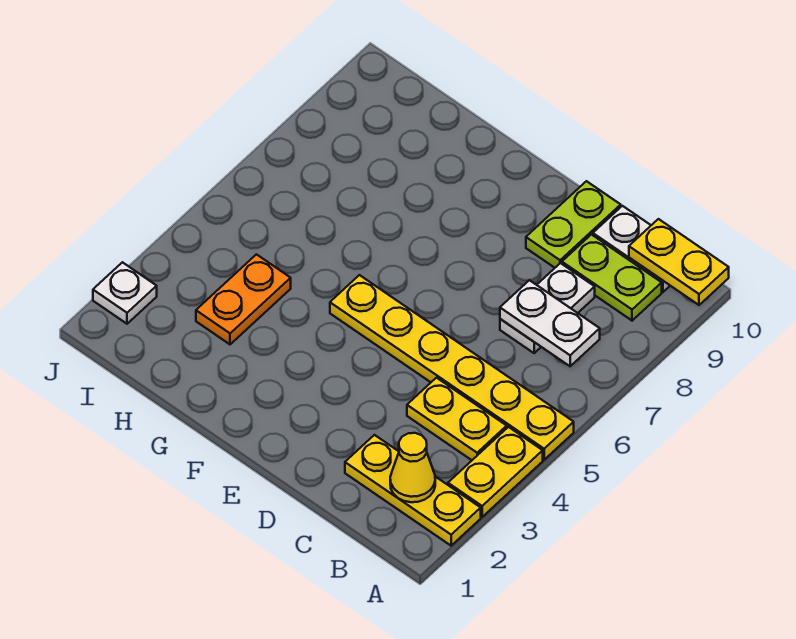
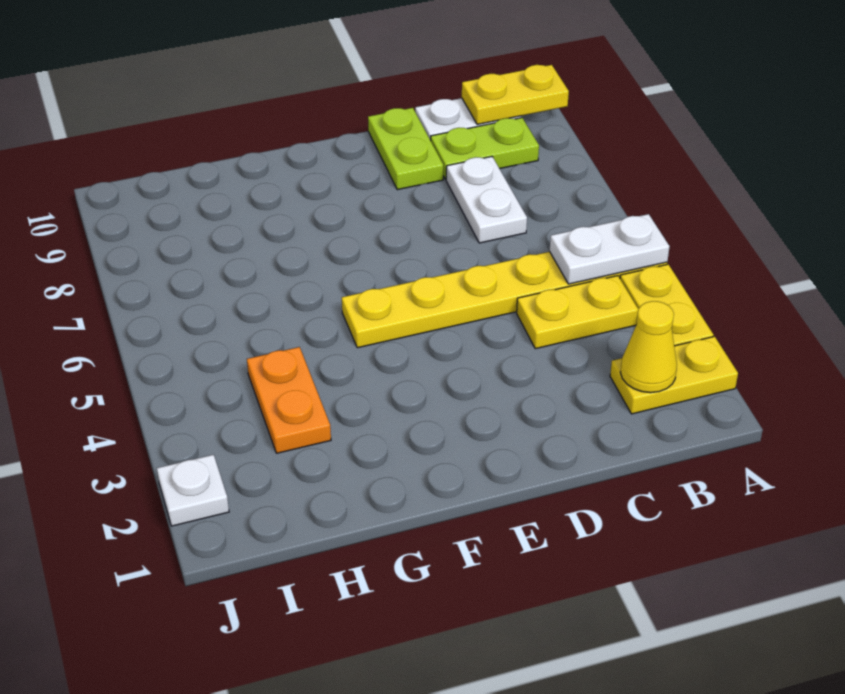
yellow 1x3 plate [345,435,481,546] -> yellow 1x2 plate [610,336,738,414]
white 1x2 plate [500,280,600,366] -> white 1x2 plate moved to [550,214,670,284]

